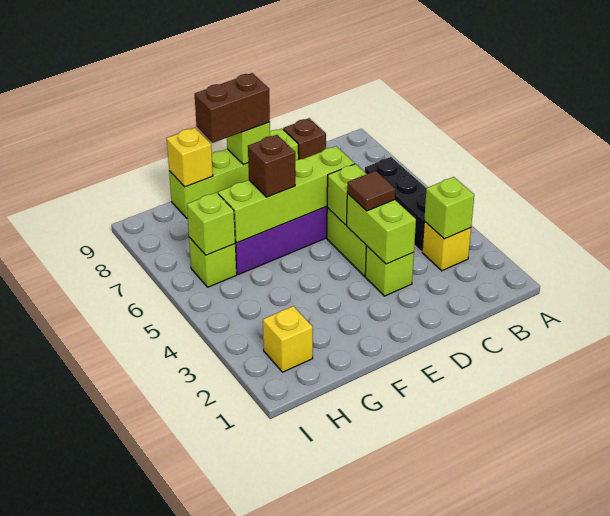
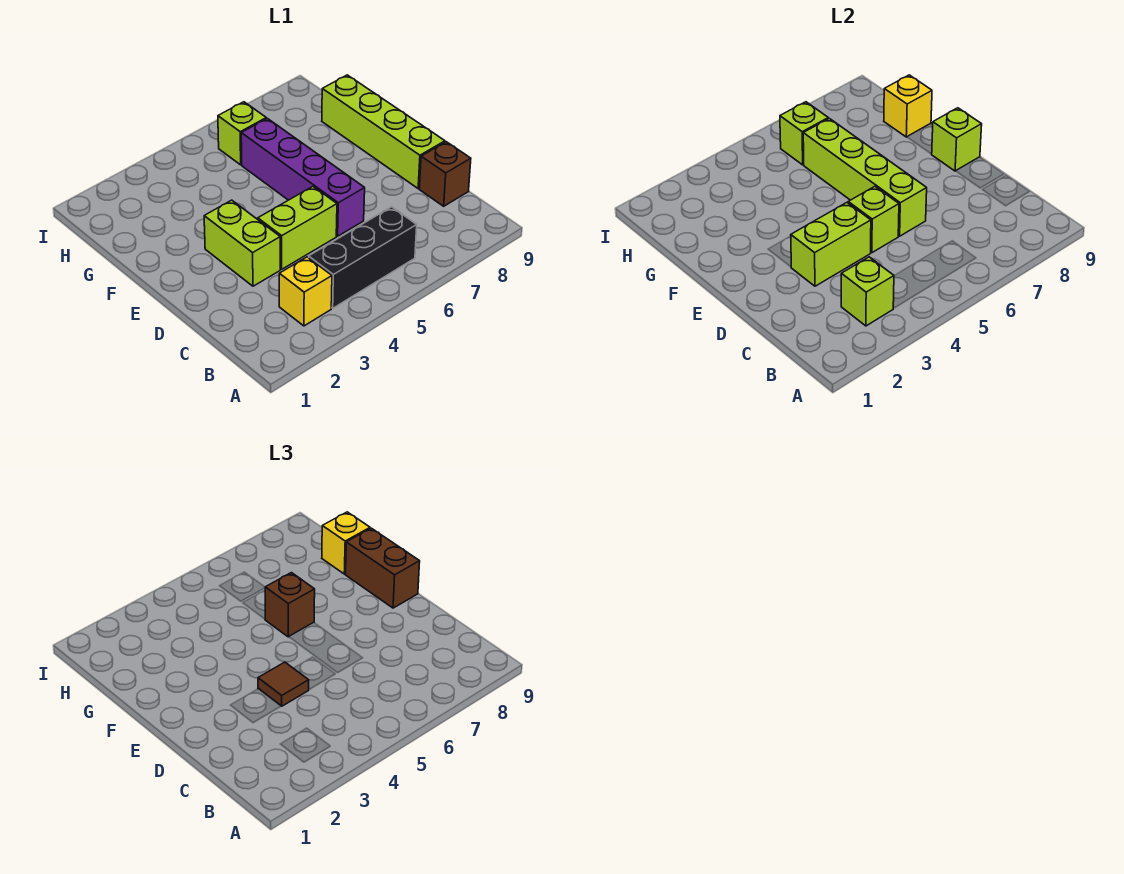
lime 1x1 brick [365,246,414,296] -> lime 1x2 brick [204,200,280,286]
yellow 1x1 brick [263,306,313,372] -> yellow 1x1 brick moved to [322,512,370,574]

